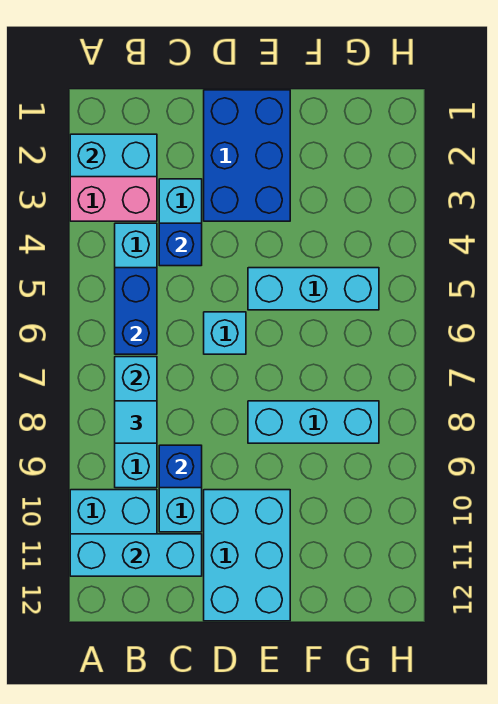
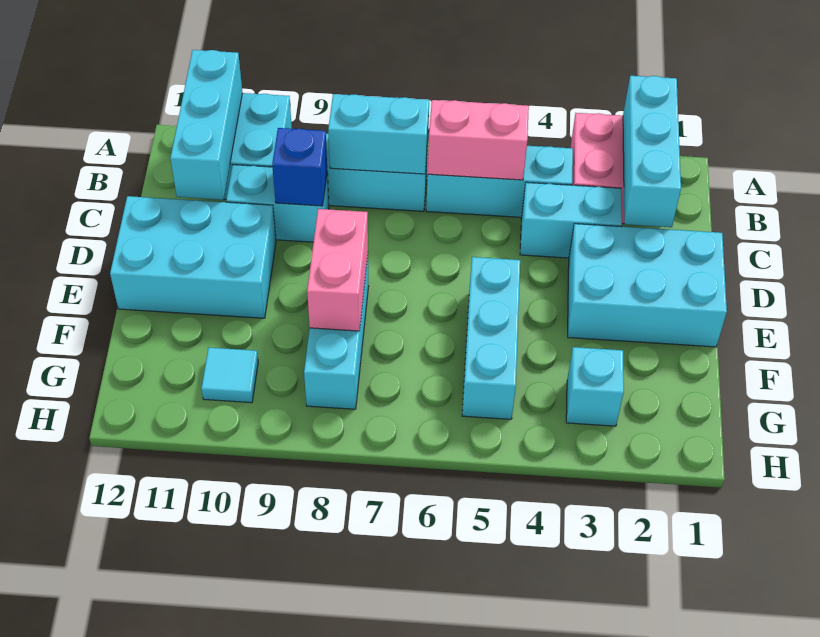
cyan 1x2 brick [70,134,157,177] -> cyan 1x3 brick [623,76,681,227]
blue 1x2 brick [115,268,157,354] -> pink 1x2 brick [428,100,529,180]
cyan 1x1 tile [115,401,157,443] -> cyan 1x1 tile moved to [201,348,258,403]
blue 1x1 brick [159,223,202,266] -> none
blue 2x3 brick [204,90,290,221] -> cyan 2x3 brick [568,224,727,347]
cyan 1x1 brick [204,312,246,354] -> cyan 1x1 brick moved to [566,347,624,426]
none -> pink 1x2 brick [307,209,368,331]

